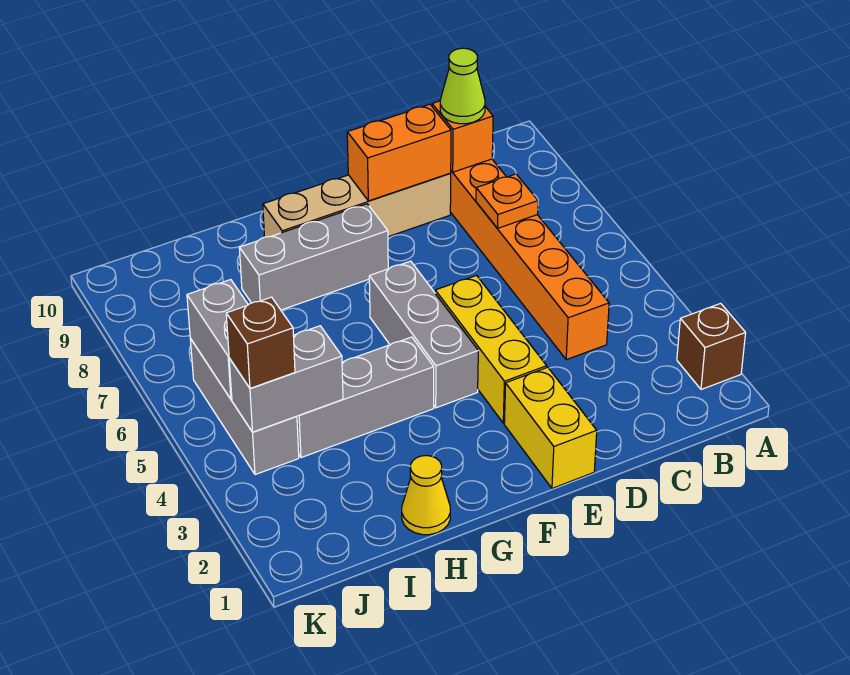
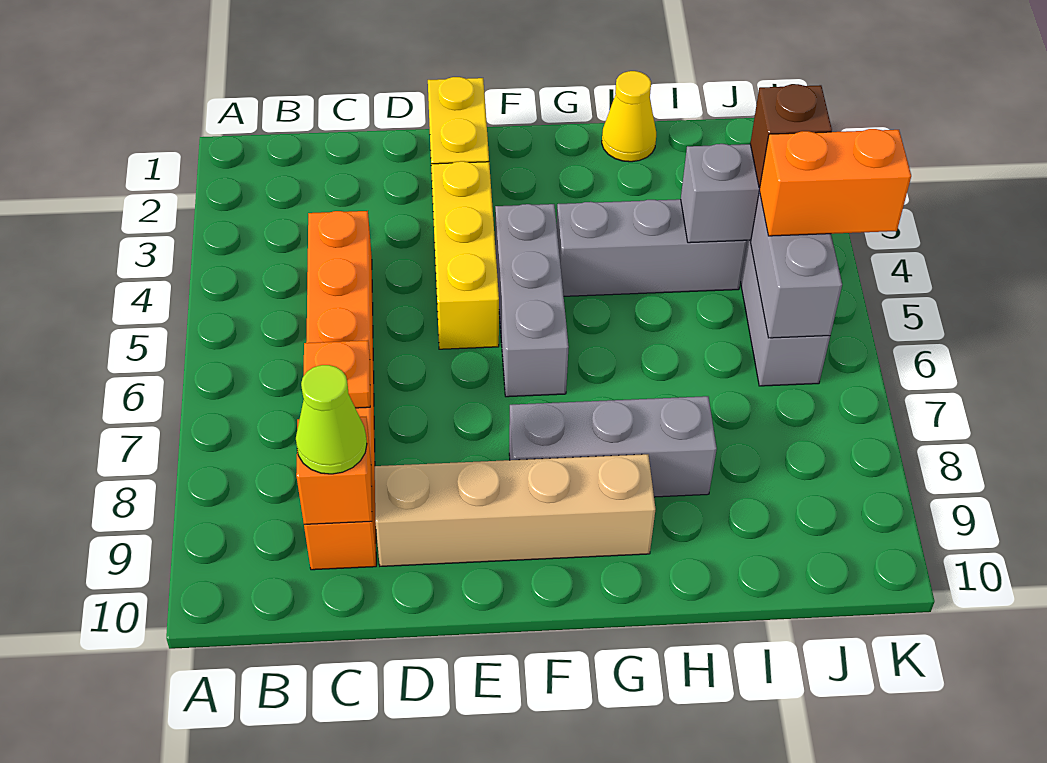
brown 1x1 brick [677,303,746,390] -> none
orange 1x2 brick [347,104,451,201] -> orange 1x2 brick moved to [759,129,911,236]

